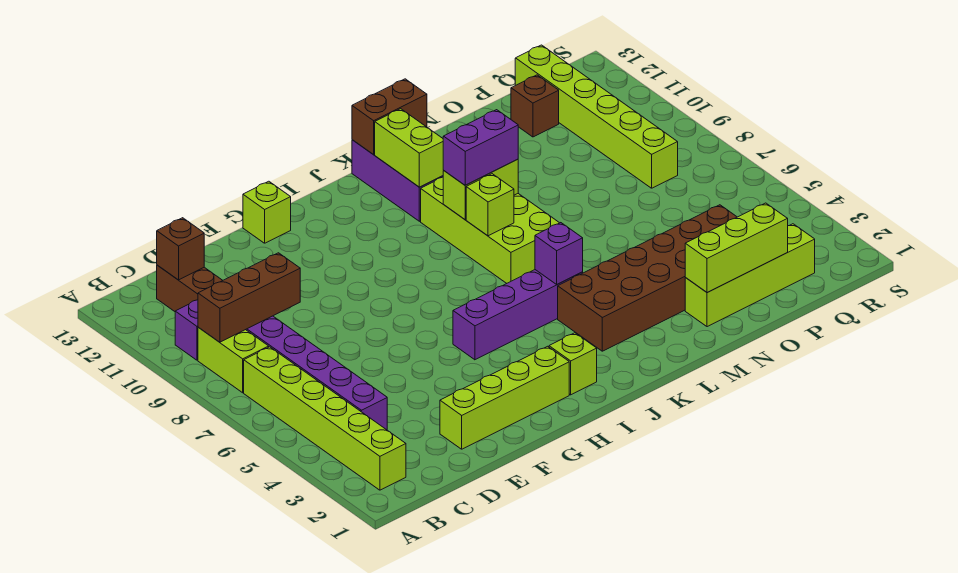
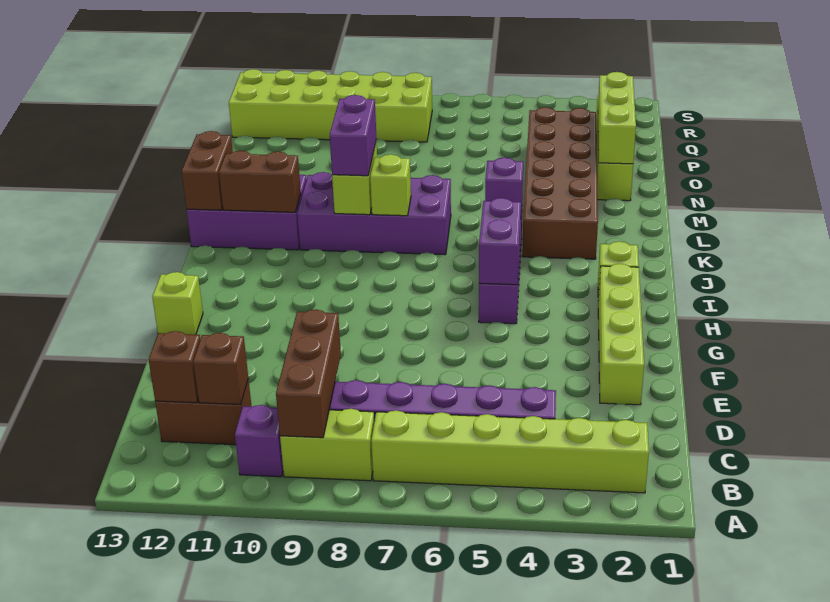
none -> purple 1x2 brick [479,198,521,285]
lime 2x4 brick [421,177,559,283] -> purple 2x4 brick [297,172,451,255]
lime 1x2 brick [375,109,444,187] -> brown 1x2 brick [219,151,301,212]
brown 1x1 brick [511,75,559,137] -> brown 1x1 brick moved to [193,333,248,404]
lime 1x6 brick [515,45,678,188] -> lime 2x6 brick [229,69,432,142]

